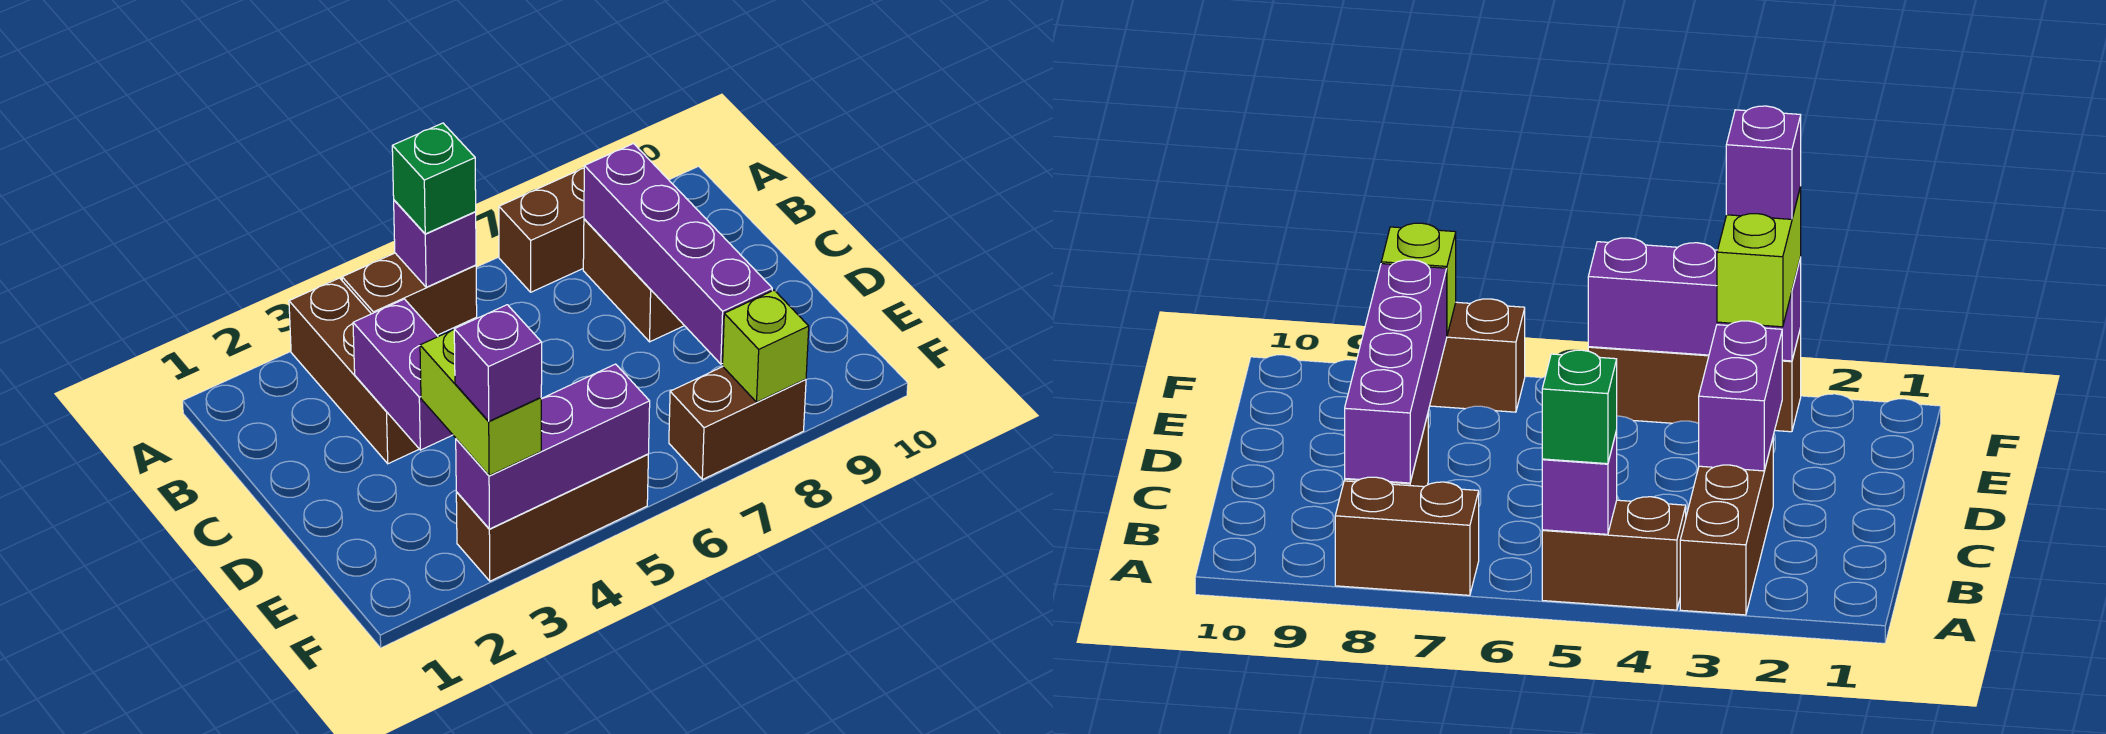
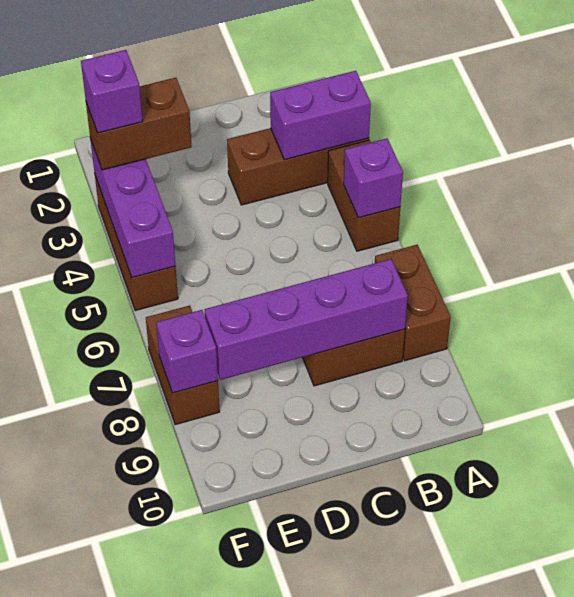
green 1x1 brick [392,123,476,234] -> none
purple 1x2 brick [353,299,453,450] -> purple 1x2 brick moved to [270,71,371,160]
lime 1x2 brick [420,330,541,476] -> brown 1x2 brick [86,78,192,170]
lime 1x1 brick [723,290,809,402] -> purple 1x1 brick [156,310,218,393]

